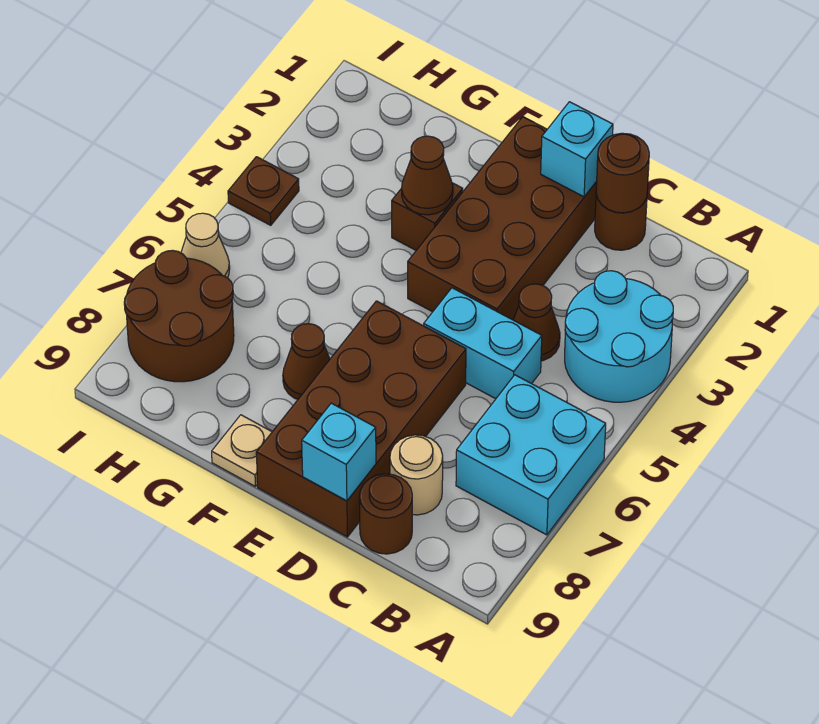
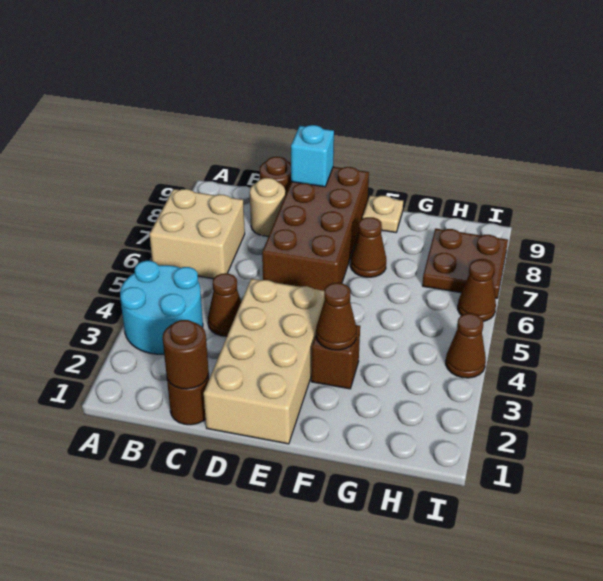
cyan 2x2 brick [456,375,606,535] -> tan 2x2 brick [149,189,245,279]
cyan 1x2 brick [424,288,542,399] -> none
brown 2x4 brick [408,117,597,320] -> tan 2x4 brick [204,279,325,444]
cyan 1x1 brick [541,102,613,197] -> none
brown 2x2 round brick [124,250,234,382] -> brown 2x2 plate [422,229,508,298]
brown 1x1 plate [228,157,299,225] -> brown 1x1 cone [446,313,486,378]
tan 1x1 cone [181,213,230,278] -> brown 1x1 cone [458,260,496,321]

